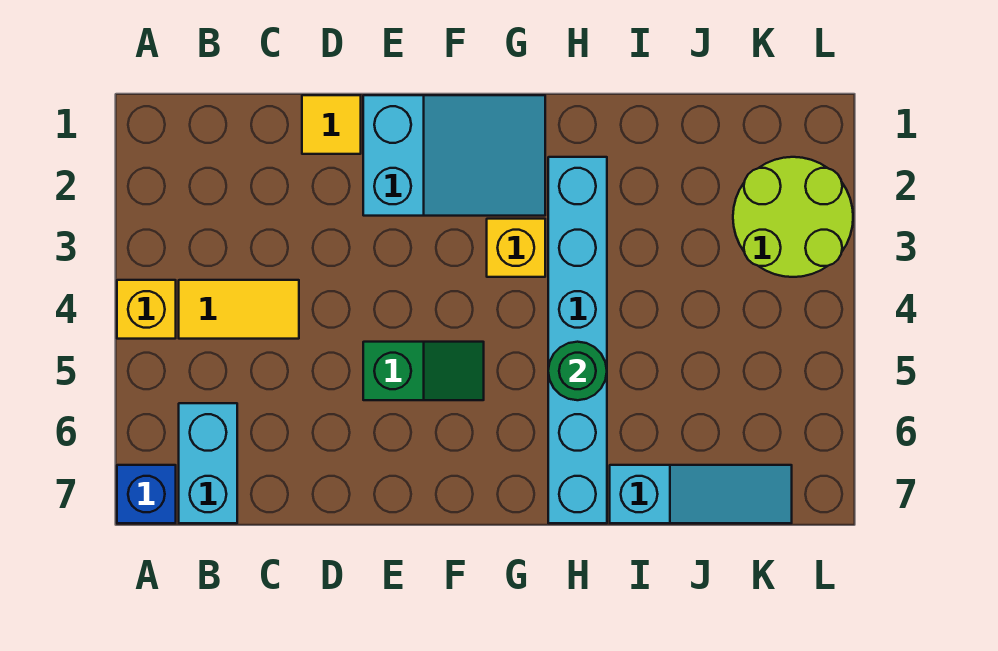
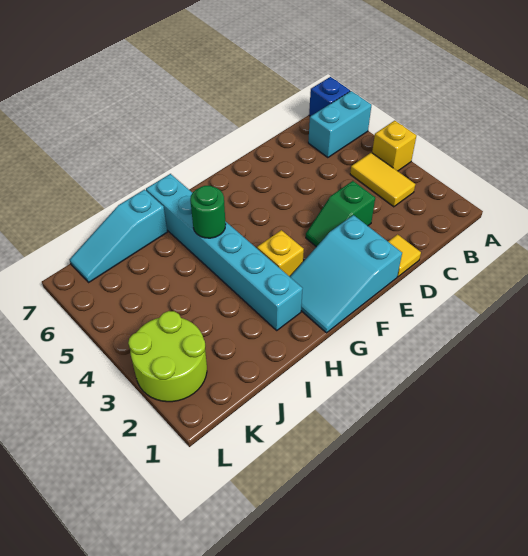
yellow 1x2 tile [179,280,299,339] -> yellow 1x2 tile turned to [350,153,415,207]
cyan 1x2 brick [179,403,237,523] -> cyan 1x2 brick turned to [308,91,371,158]
green 1x2 slope [363,342,484,400] -> green 1x2 slope moved to [306,181,375,247]

